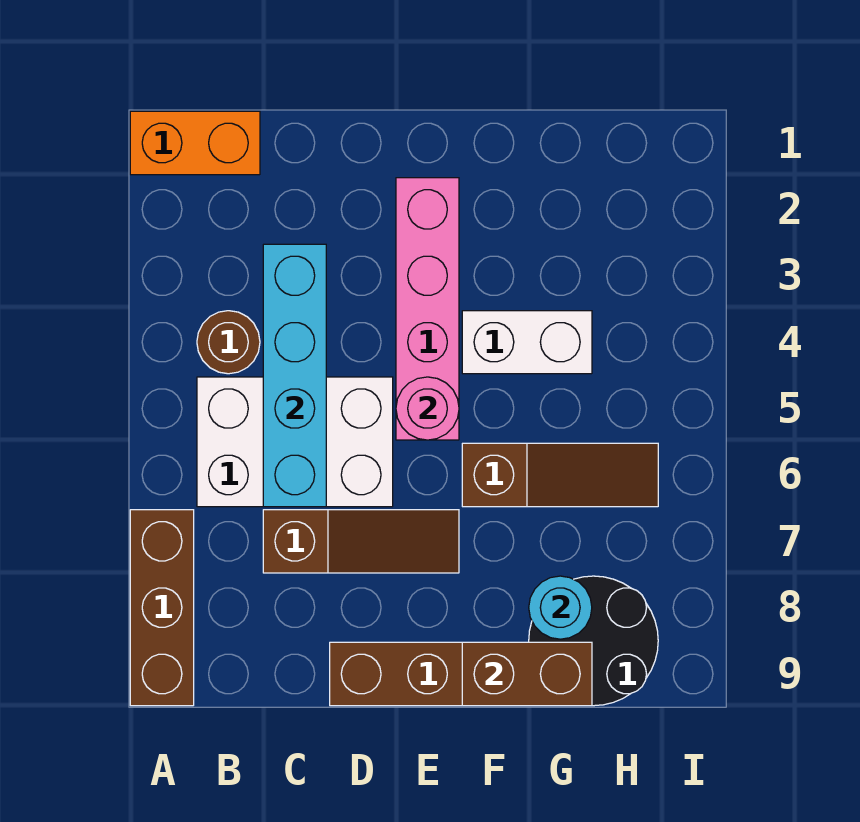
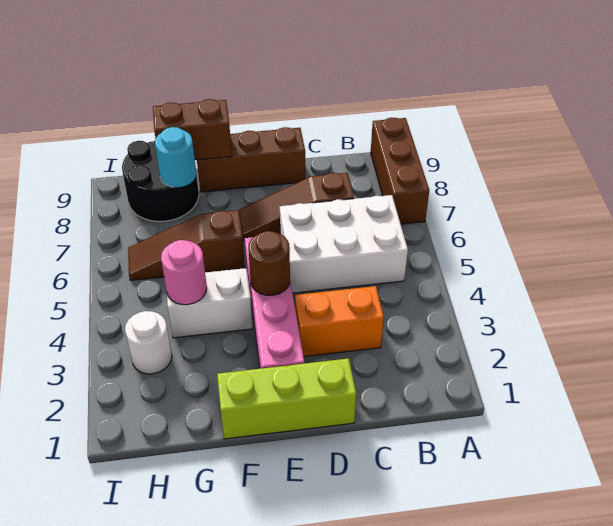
orange 1x2 brick [130,111,260,175] -> orange 1x2 brick moved to [295,286,384,357]
brown 1x1 round brick [197,311,260,374] -> brown 1x1 round brick moved to [248,231,290,295]
cyan 1x4 brick [263,244,326,507] -> none
none -> lime 1x3 brick [217,358,356,439]
pink 1x1 round brick [396,377,459,440] -> pink 1x1 round brick moved to [161,240,207,305]
none -> white 1x1 round brick [125,311,172,374]

